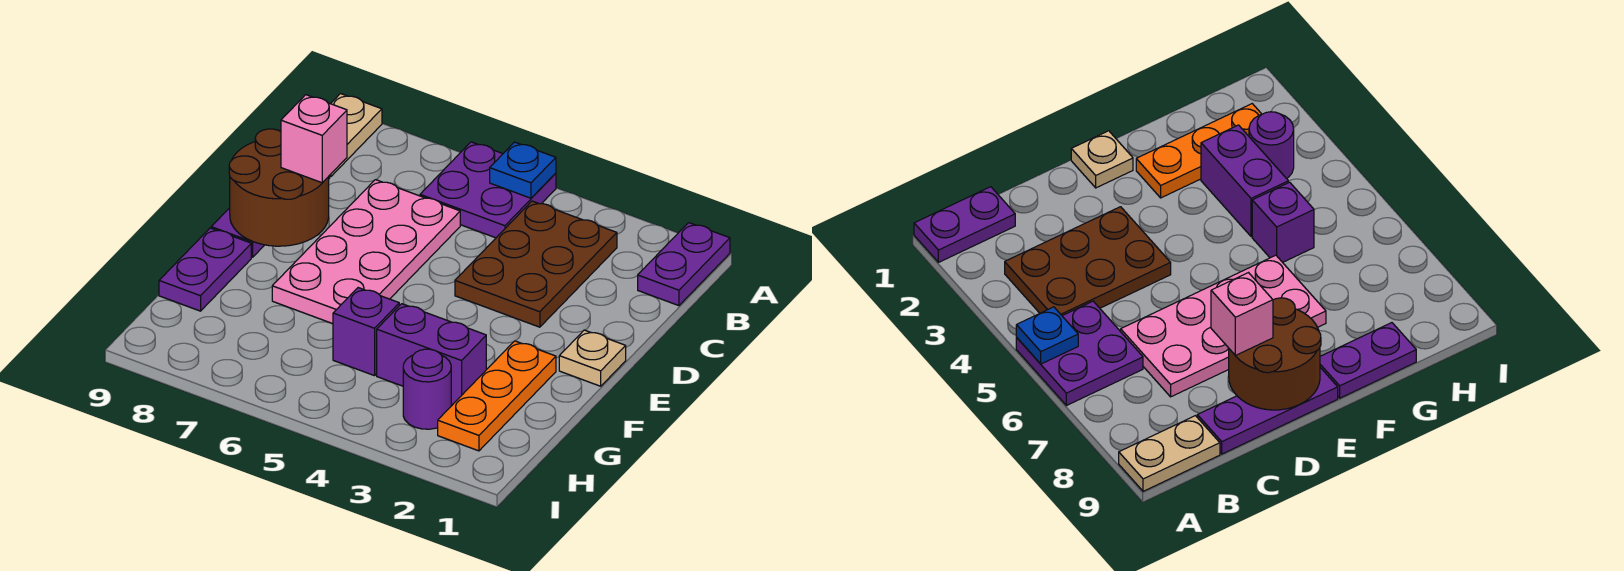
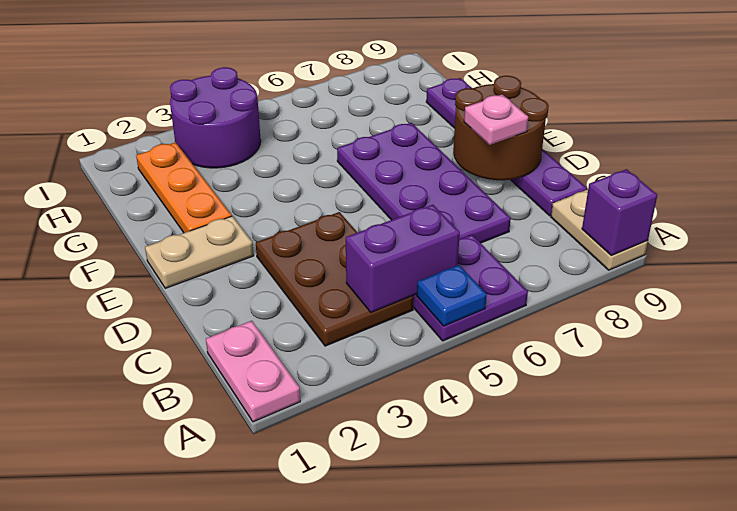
purple 1x2 plate [638,223,730,306] -> pink 1x2 plate [206,321,300,422]
pink 2x4 plate [272,180,460,324] -> purple 2x4 plate [337,123,511,243]
pink 1x1 brick [281,95,347,183] -> pink 1x1 plate [464,94,528,145]
tan 1x1 plate [559,330,626,386] -> tan 1x2 plate [145,216,254,288]
purple 1x2 brick [377,304,486,405] -> purple 1x2 brick moved to [346,205,460,312]
purple 1x1 brick [333,288,399,376] -> purple 1x1 brick moved to [582,169,657,255]
purple 1x1 round brick [403,349,451,429] -> purple 2x2 round brick [170,67,261,168]

